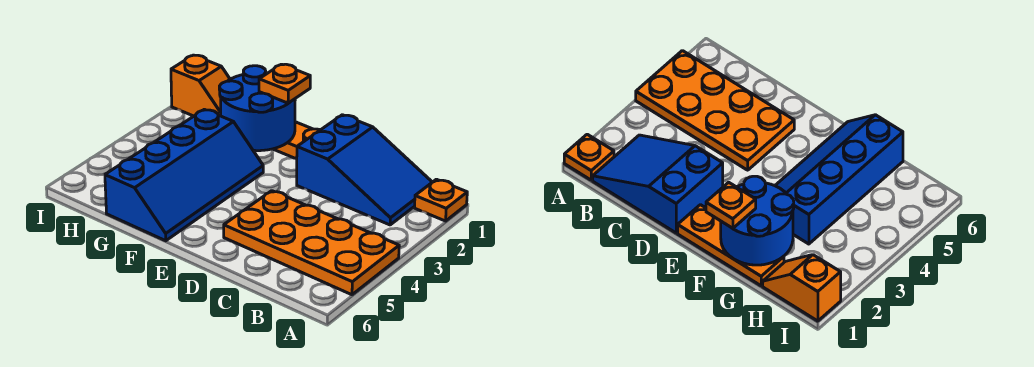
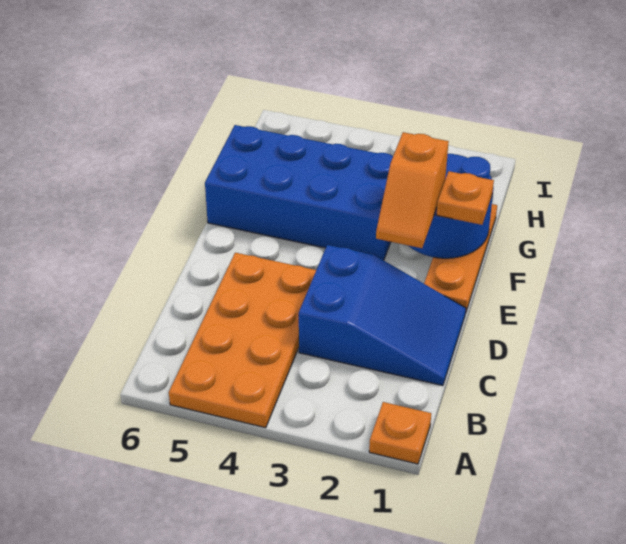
blue 2x3 slope [297,115,432,225] -> blue 2x3 slope turned to [299,245,466,386]
blue 2x4 slope [105,109,263,241] -> blue 2x4 brick [205,125,393,260]
orange 1x2 slope [171,55,230,116] -> orange 1x2 slope moved to [376,132,449,248]

